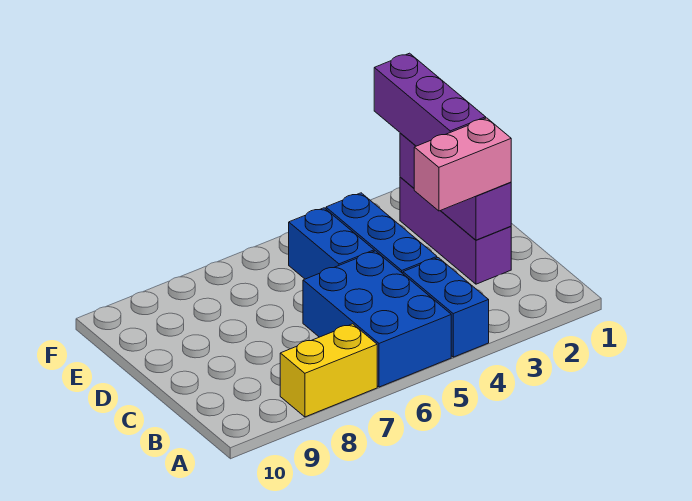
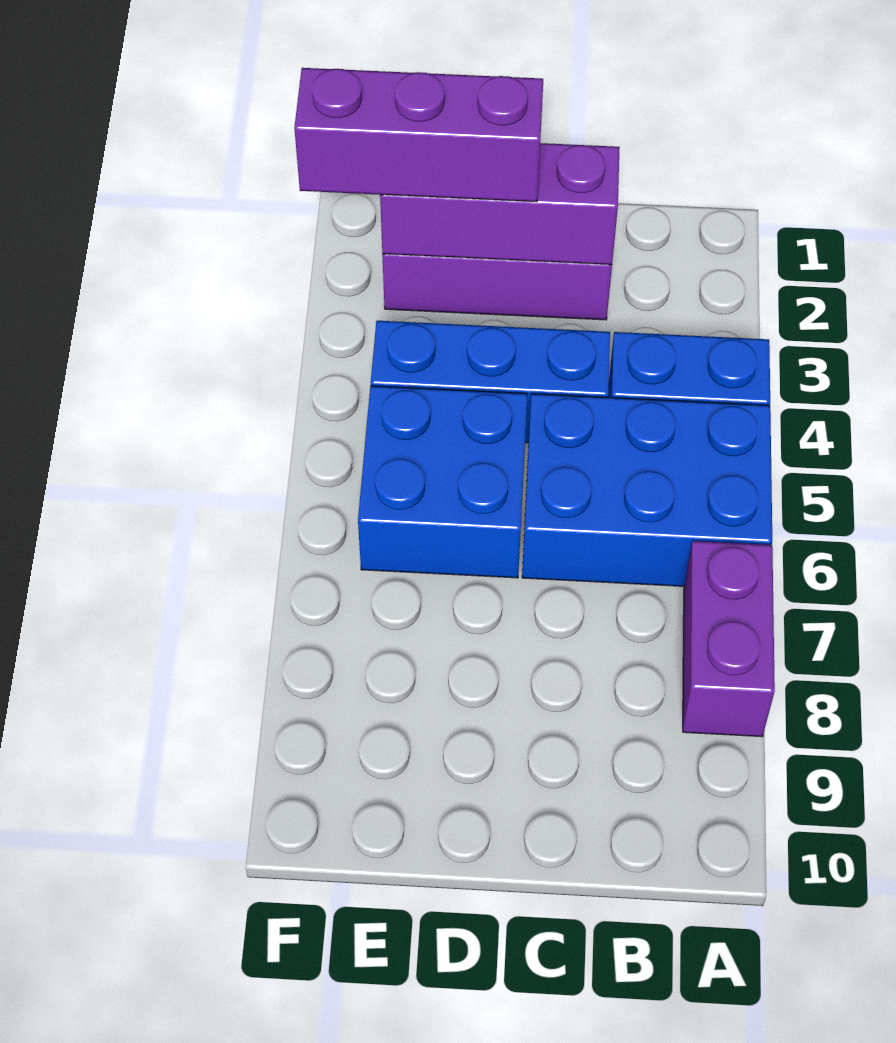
yellow 1x2 brick [280,324,377,417] -> purple 1x2 brick [683,541,775,737]
pink 1x2 brick [414,118,511,211] -> none
blue 1x2 brick [289,208,374,279] -> blue 2x2 brick [358,386,527,578]

